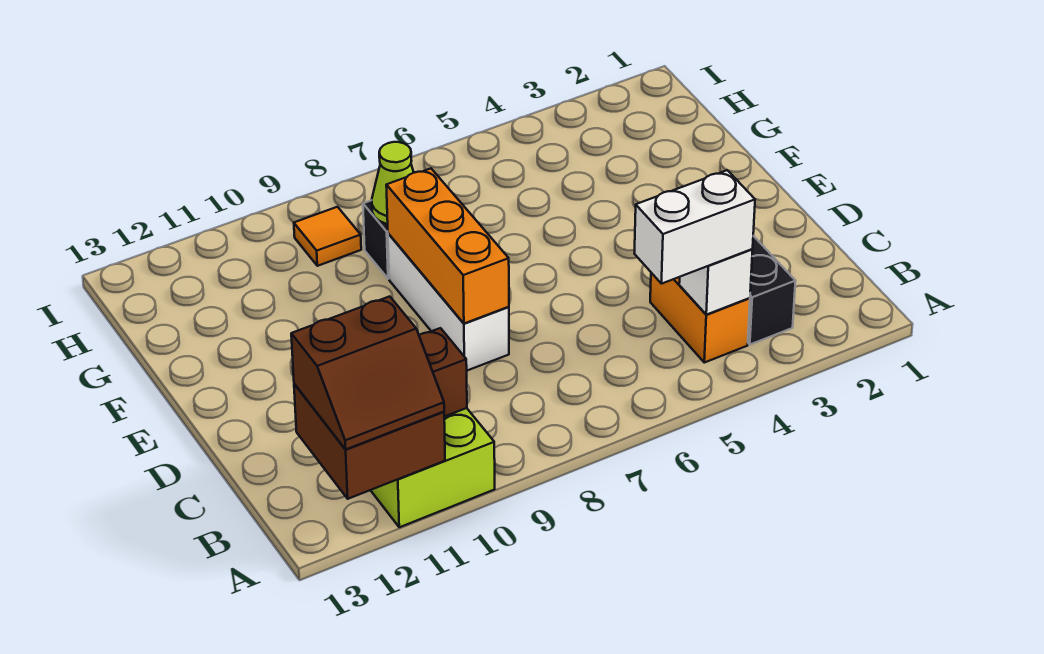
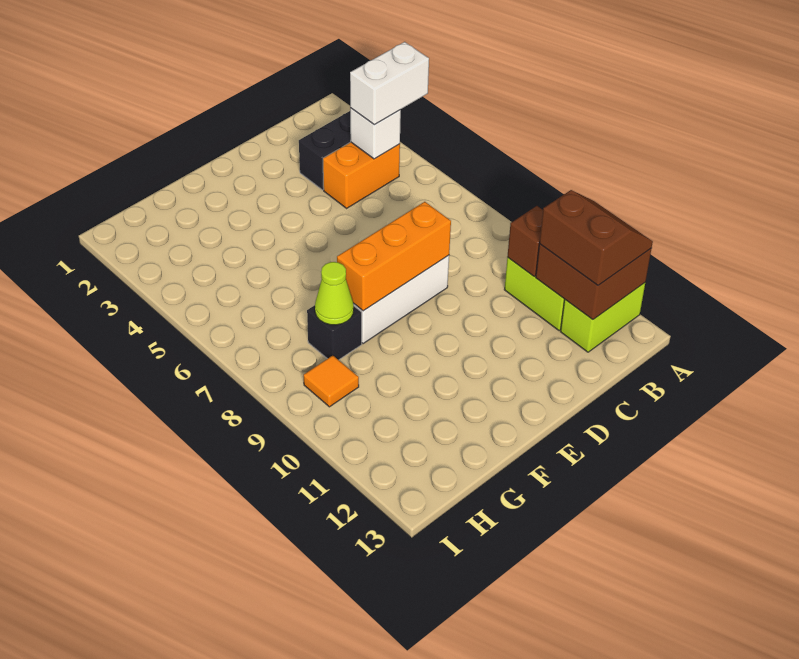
none -> lime 1x2 brick [561,283,645,352]
white 1x2 brick [634,170,755,284] -> white 1x2 brick turned to [350,42,429,125]

